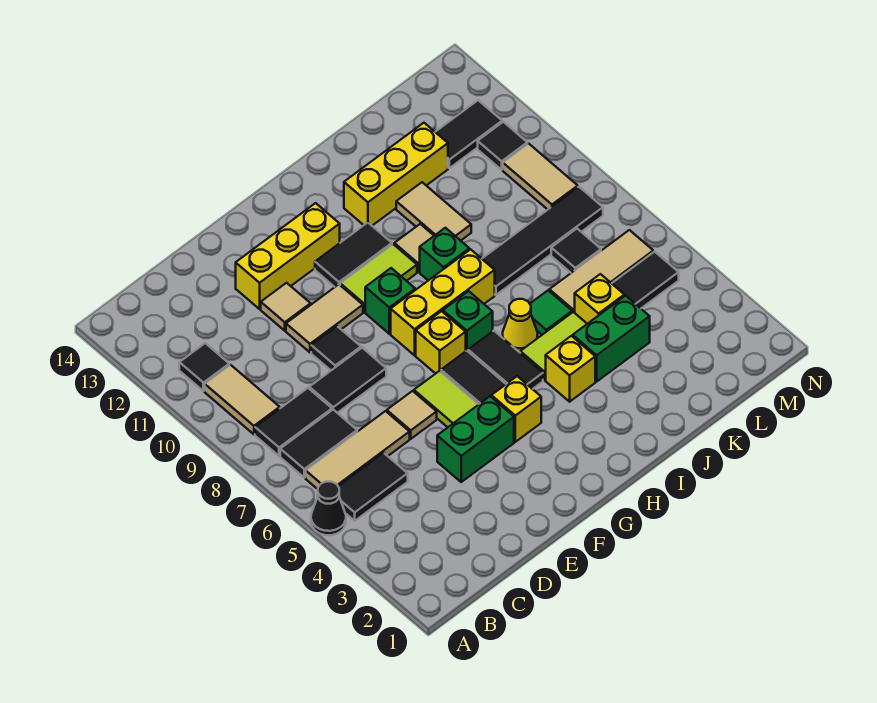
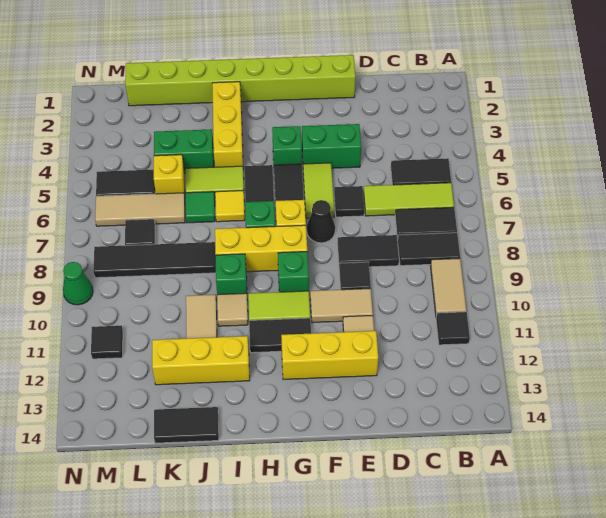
black 1x1 cone [311,482,346,535] -> black 1x1 cone moved to [307,200,335,243]
tan 1x3 tile [306,411,410,489] -> lime 1x3 tile [364,183,454,216]
none -> lime 1x8 brick [125,55,356,106]
tan 1x1 tile [387,391,437,439] -> black 1x1 tile [334,186,364,217]
yellow 1x1 brick [491,376,541,442] -> green 1x1 brick [272,126,302,165]
yellow 1x1 brick [546,336,595,402] -> yellow 1x3 brick [212,82,243,167]
yellow 1x1 cone [503,299,538,352] -> yellow 1x1 tile [215,191,245,222]
black 1x2 tile [436,100,502,168] -> black 1x2 tile moved to [154,407,219,443]
tan 1x2 tile [503,144,578,209] -> none
none -> green 1x1 cone [63,262,93,305]

